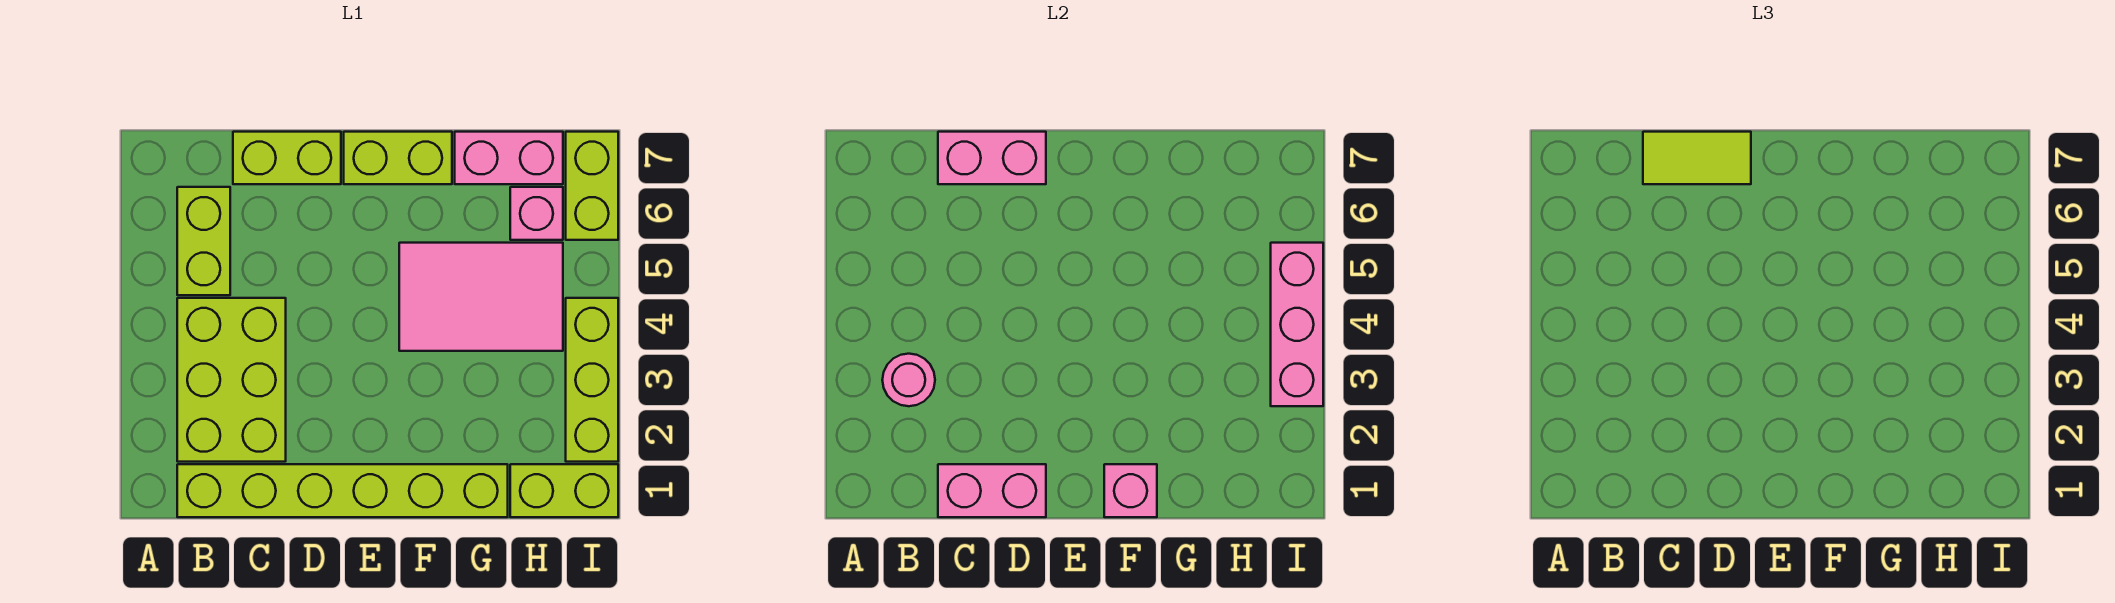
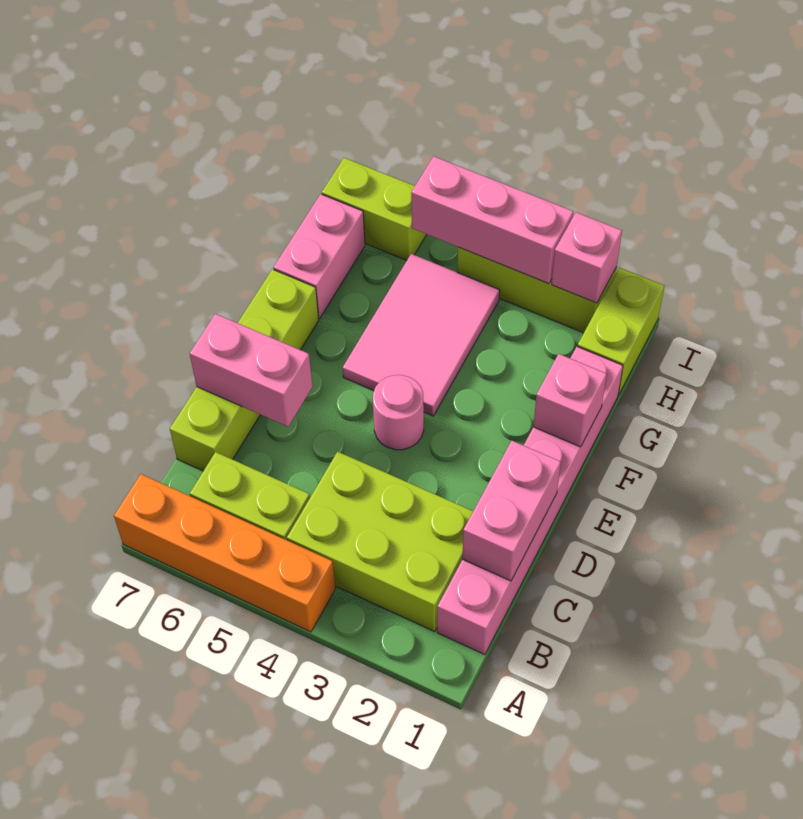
none -> orange 1x4 brick [114,474,335,632]
lime 1x6 brick [177,464,508,517] -> pink 1x6 brick [437,347,623,655]
pink 1x1 round brick [882,354,935,406] -> pink 1x1 round brick moved to [373,375,424,450]
pink 1x2 brick [938,132,1046,184] -> pink 1x2 brick turned to [190,314,313,427]
lime 1x2 tile [1643,132,1751,184] -> none
pink 1x1 brick [510,187,563,240] -> pink 1x1 brick moved to [552,213,622,303]

